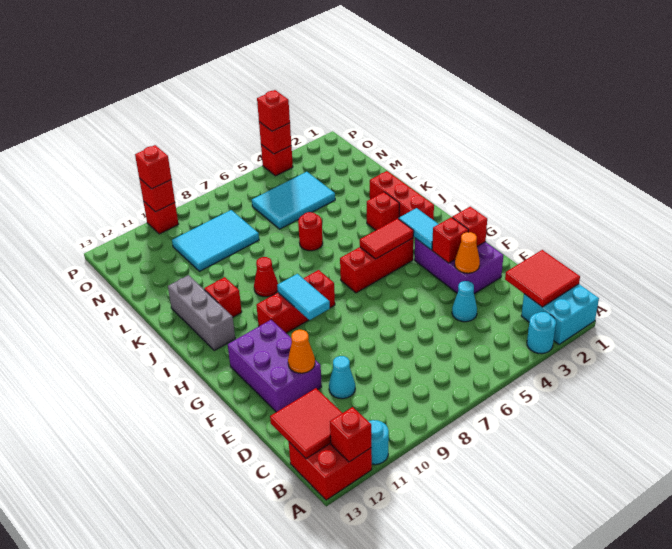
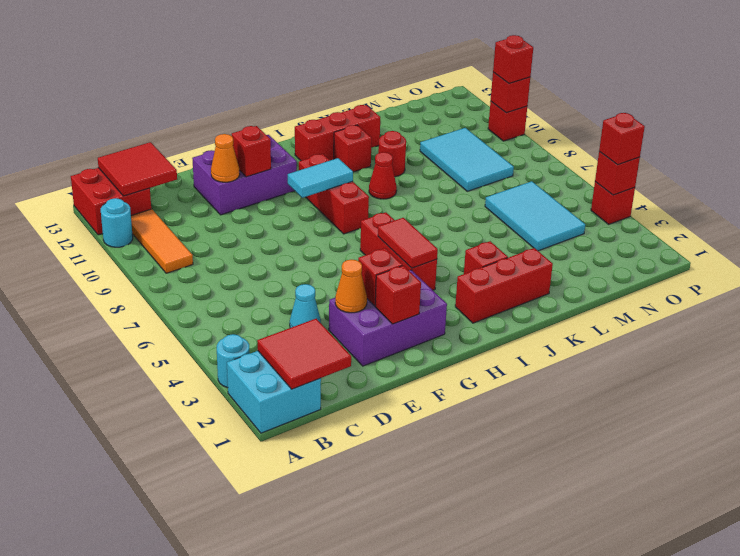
red 1x1 brick [330,407,371,462] -> red 1x1 brick moved to [232,126,271,177]
none -> orange 1x3 tile [131,209,193,273]
cyan 1x1 cone [329,356,355,399] -> none
cyan 1x2 tile [399,208,438,250] -> none
grey 1x3 brick [168,275,235,350] -> red 1x3 brick [295,105,380,161]
red 1x1 round brick [298,212,323,251] -> red 1x1 round brick moved to [378,131,406,177]

